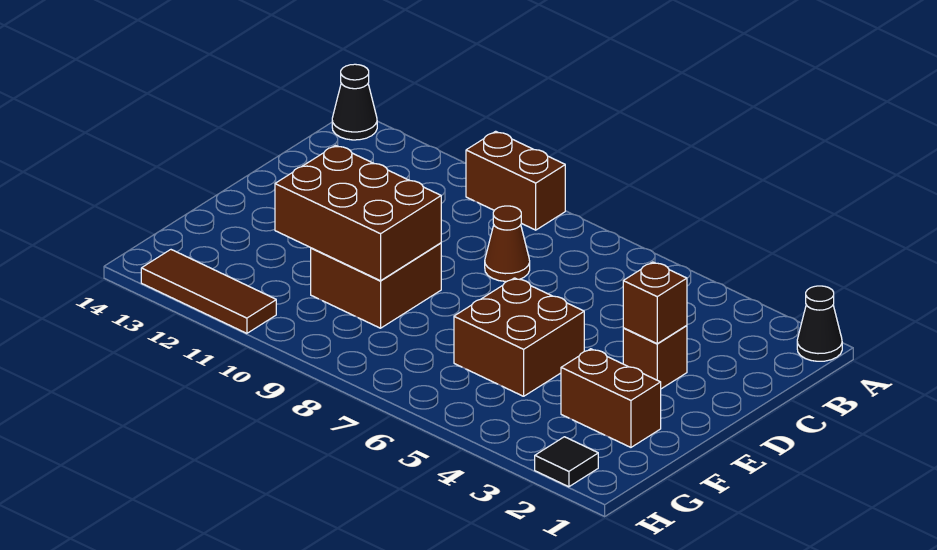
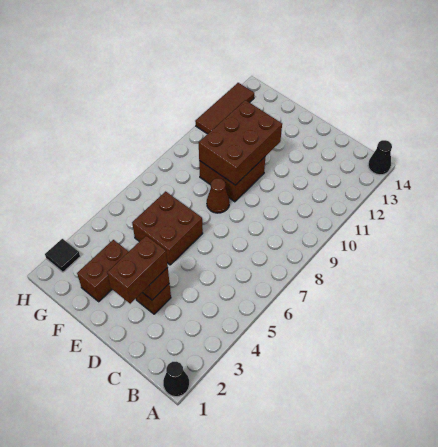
brown 1x2 brick [466,131,565,230] -> brown 1x2 brick moved to [107,236,168,304]
brown 1x1 cone [485,206,530,281] -> brown 1x1 cone moved to [207,178,230,213]

